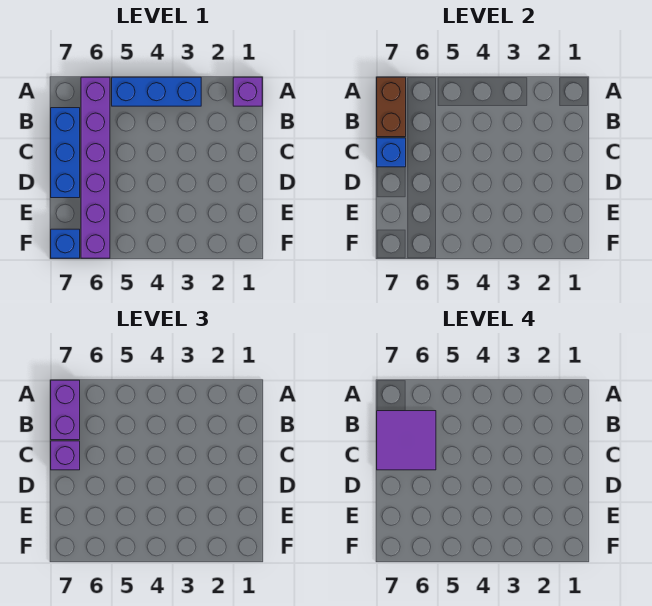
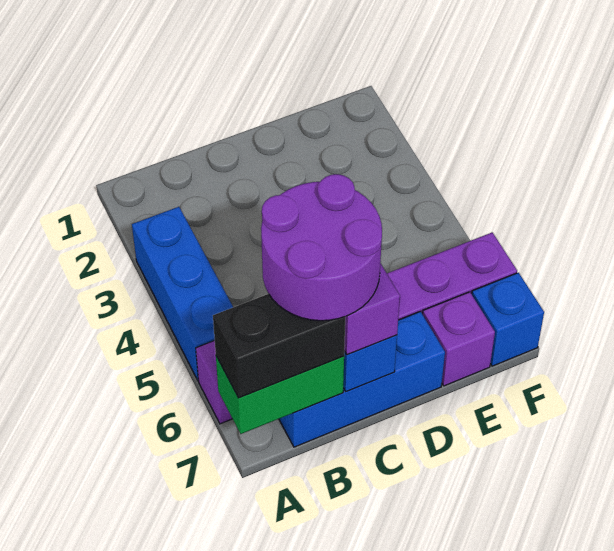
purple 1x1 brick [233,77,262,106] -> purple 1x1 brick moved to [423,292,495,386]
brown 1x2 brick [377,77,406,137] -> green 1x2 brick [216,356,344,434]
purple 1x2 brick [51,380,80,440] -> black 1x2 brick [213,294,345,398]
purple 2x2 tile [377,411,436,470] -> purple 2x2 round brick [261,174,382,321]

